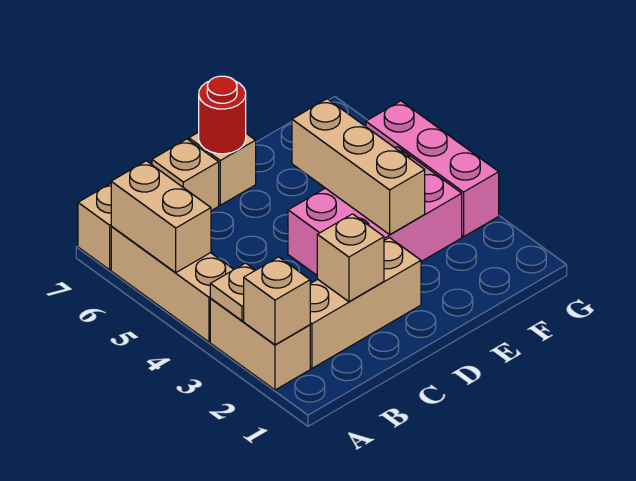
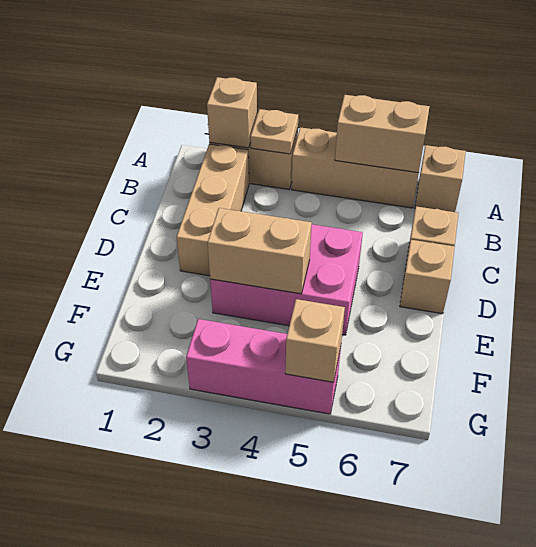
tan 1x1 brick [317,214,384,302] -> tan 1x1 brick moved to [285,299,345,382]
pink 2x3 brick [288,147,462,275] -> pink 2x3 brick turned to [210,224,363,335]
red 1x1 round brick [199,76,246,154] -> none
tan 1x3 brick [292,99,425,234] -> tan 1x2 brick [207,208,312,294]

